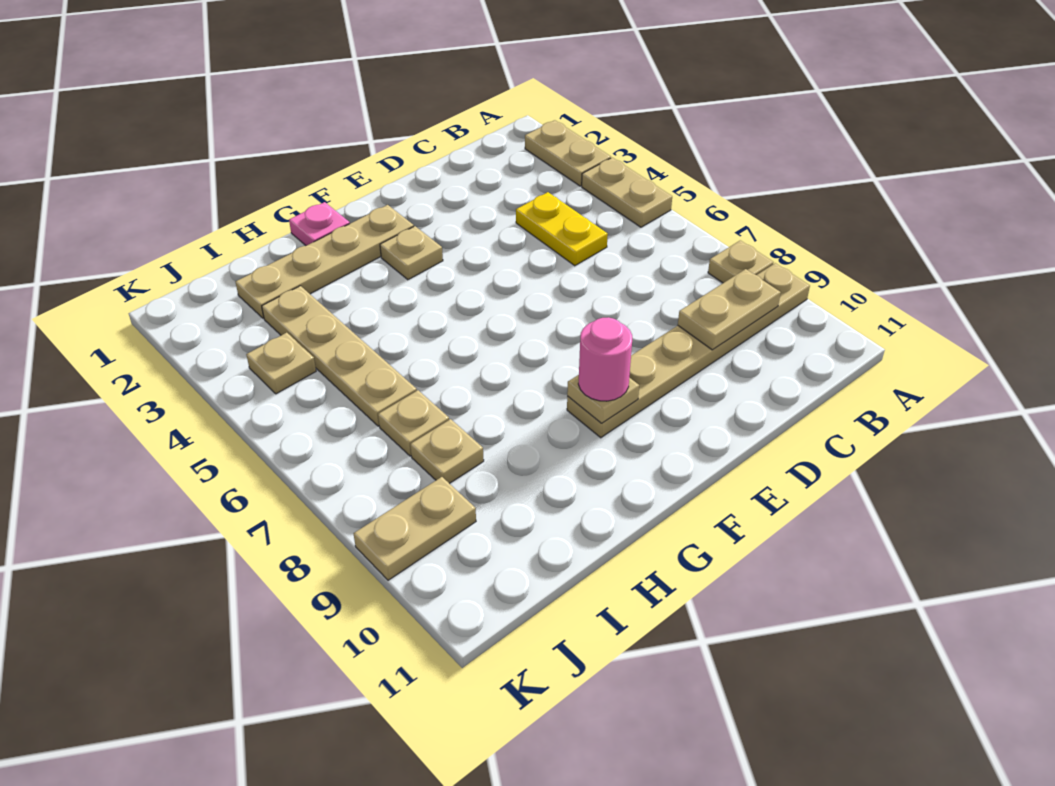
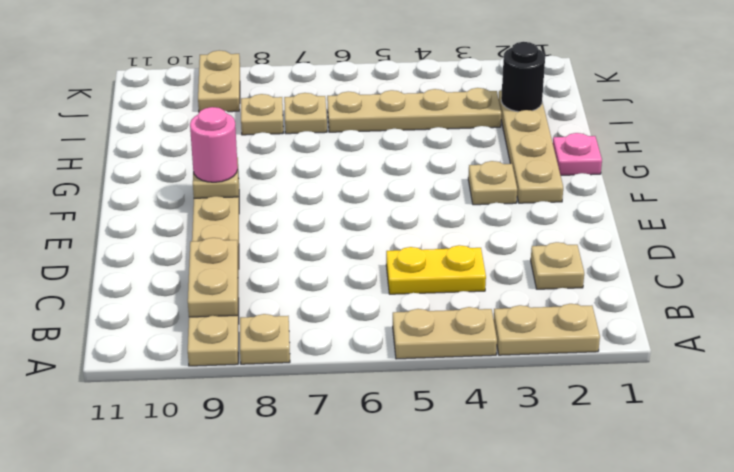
none -> black 1x1 round brick [501,42,545,112]
tan 1x1 plate [246,333,316,394] -> tan 1x1 plate moved to [531,242,584,289]

